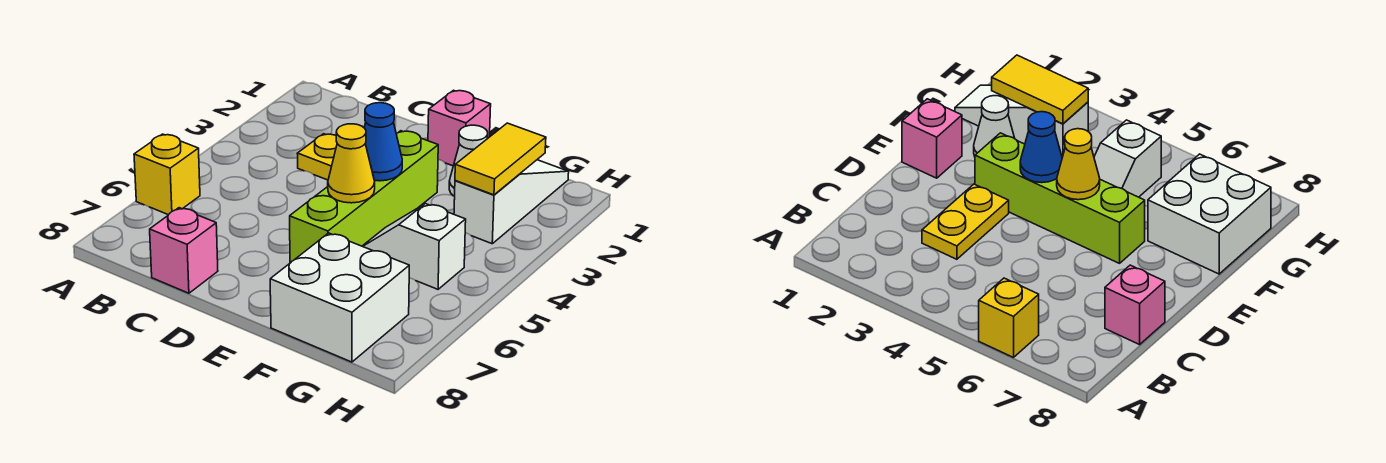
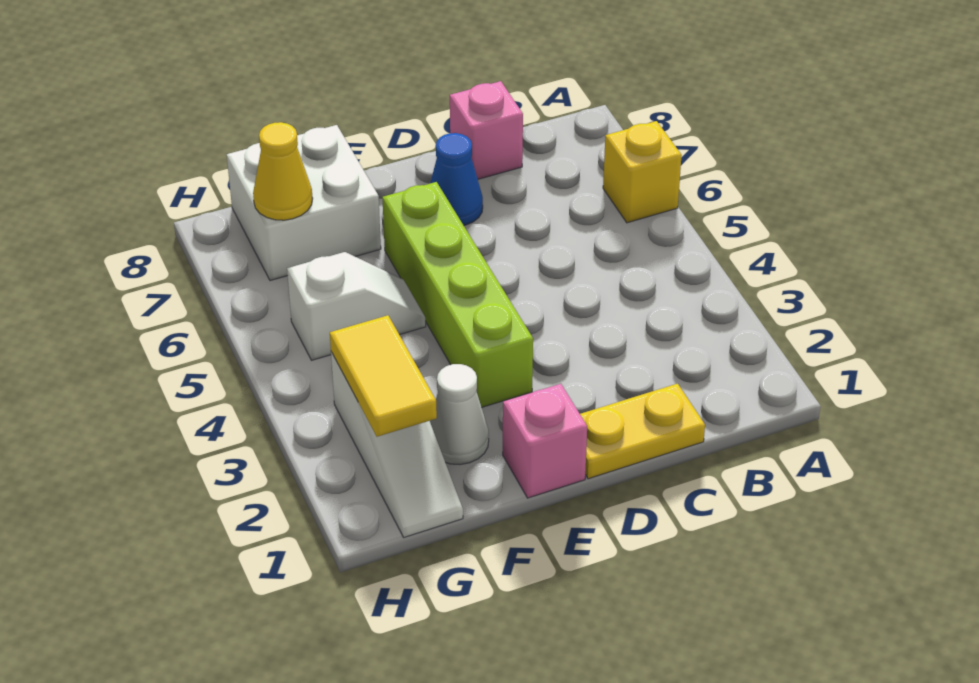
yellow 1x2 plate [297,134,337,180] -> yellow 1x2 plate moved to [580,384,705,479]
blue 1x1 cone [364,103,402,181] -> blue 1x1 cone moved to [430,133,483,225]
yellow 1x1 cone [328,124,375,203] -> yellow 1x1 cone moved to [253,122,313,220]

